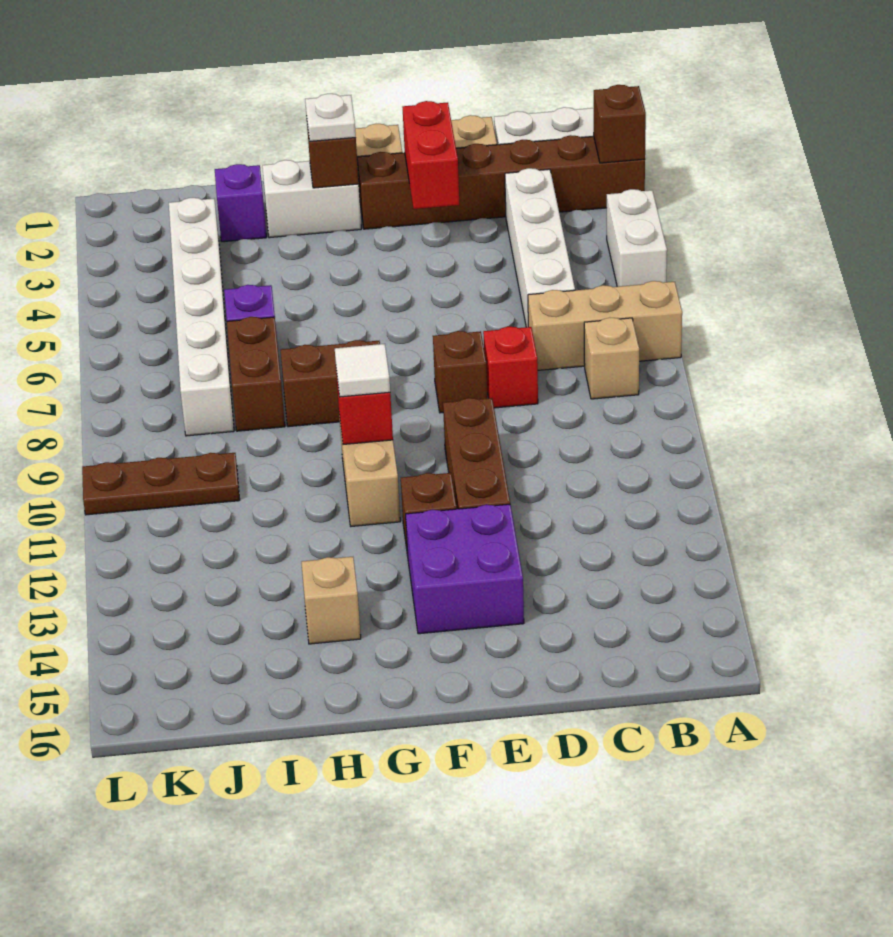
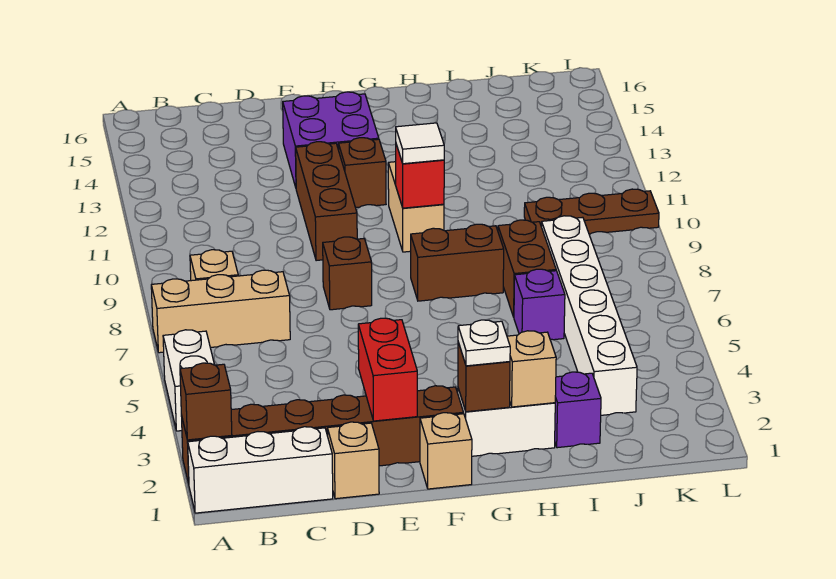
white 1x4 brick [505,168,575,327] -> none
red 1x1 brick [483,327,538,408] -> none
tan 1x1 brick [301,557,361,644] -> tan 1x1 brick moved to [507,331,556,407]

